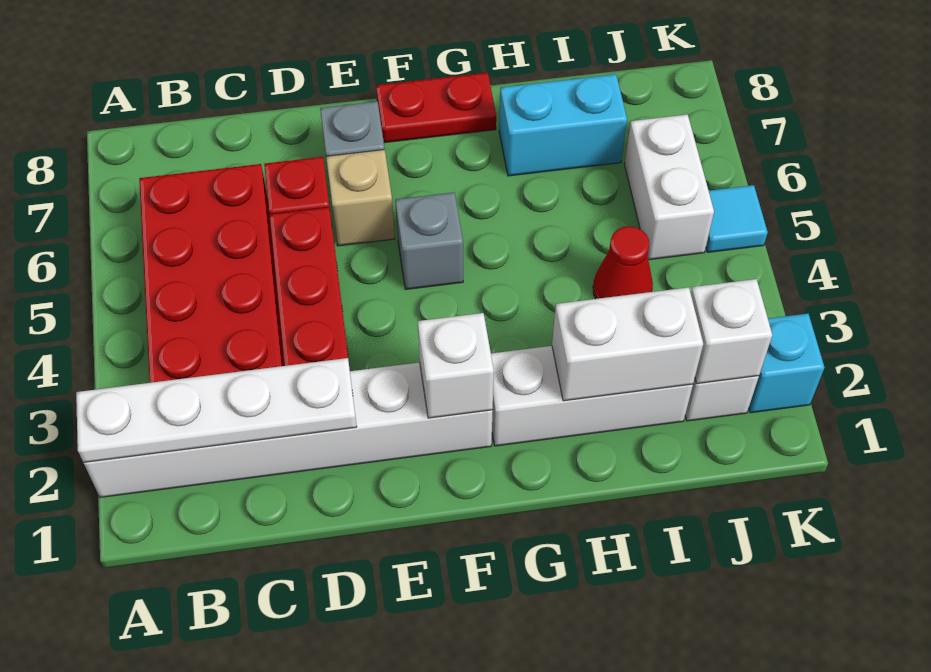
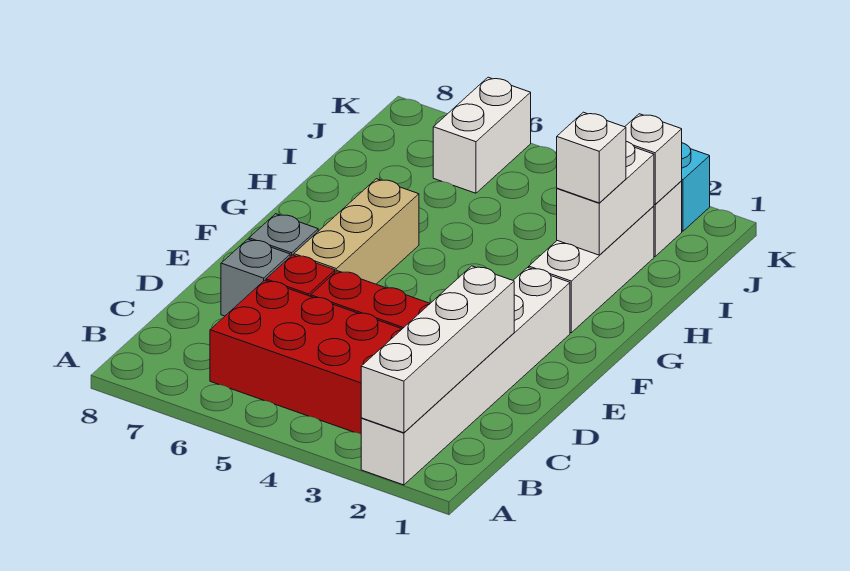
white 1x4 plate [76,358,357,463] -> white 1x4 brick [361,266,514,433]
tan 1x1 brick [326,150,395,246] -> tan 1x3 brick [294,179,419,284]
white 1x1 brick [418,313,494,418] -> white 1x1 brick moved to [557,112,626,203]
grey 1x1 brick [395,192,463,289] -> grey 1x1 brick moved to [221,239,290,316]
red 1x2 plate [376,73,496,143] -> none
cyan 1x2 brick [499,74,627,176] -> none
red 1x1 cone [593,226,653,299] -> none
white 1x2 brick [625,114,714,260] -> white 1x2 brick turned to [433,77,531,193]
cyan 1x1 tile [706,185,768,252] -> none

